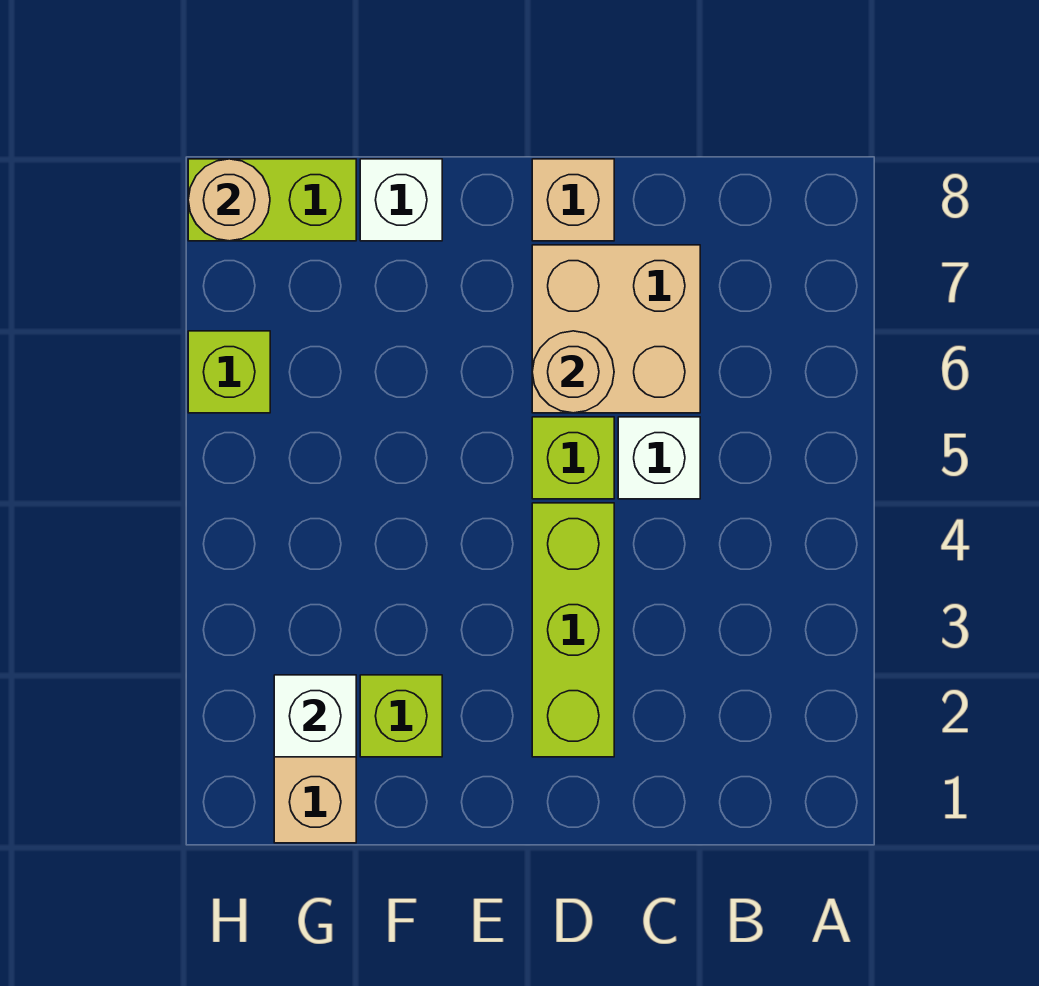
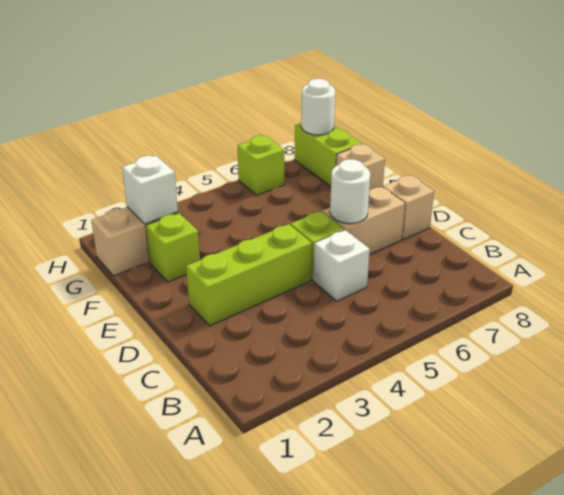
tan 2x2 brick [532,245,700,413] -> tan 1x2 brick [323,187,405,255]
tan 1x1 round brick [532,331,614,413] -> white 1x1 round brick [330,159,370,224]
white 1x1 brick [360,159,442,241] -> tan 1x1 brick [336,144,385,191]
tan 1x1 round brick [188,159,270,241] -> white 1x1 round brick [301,79,335,135]

